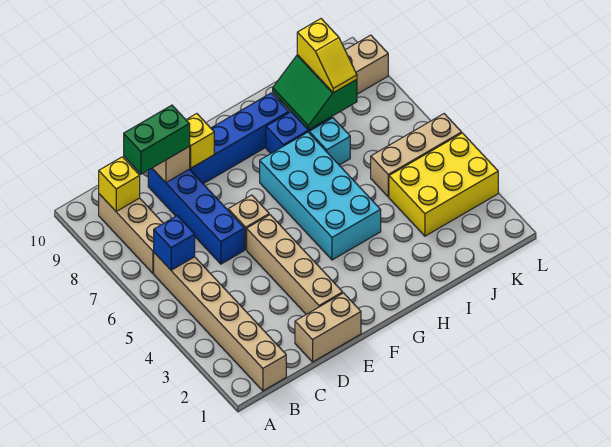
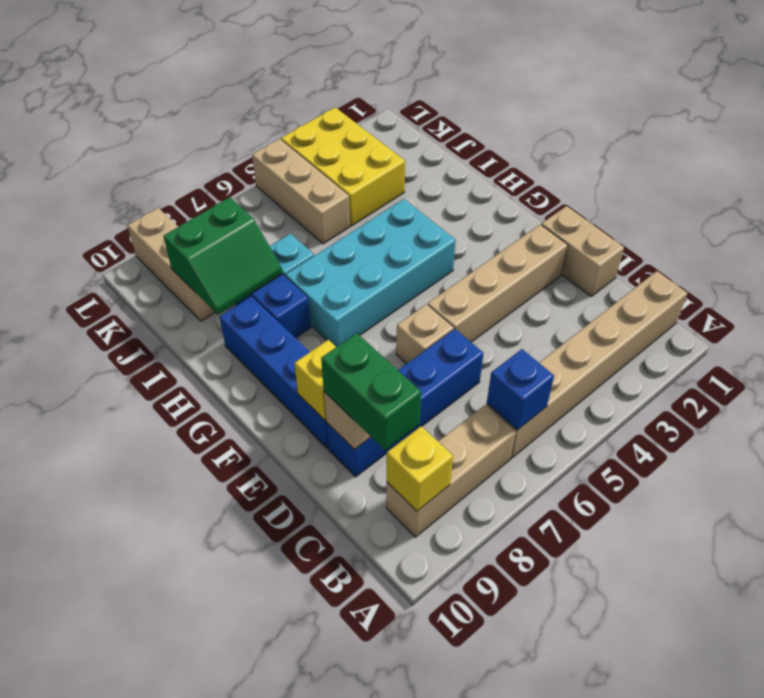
yellow 1x2 slope [297,19,357,93] -> none

